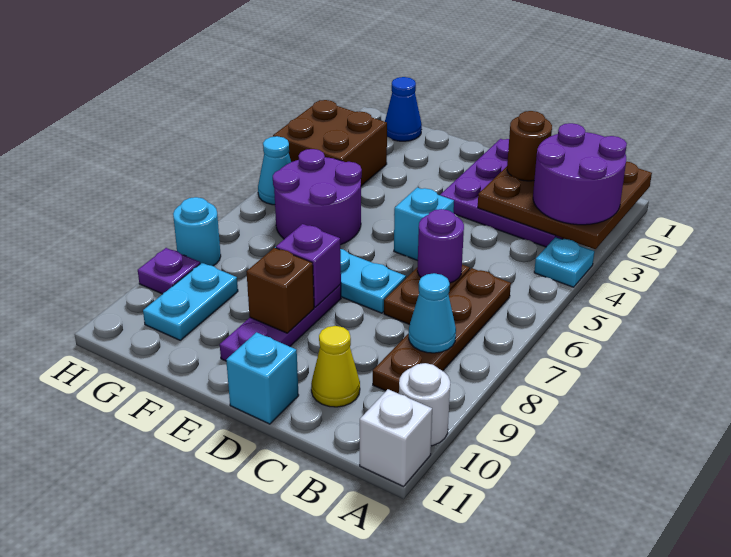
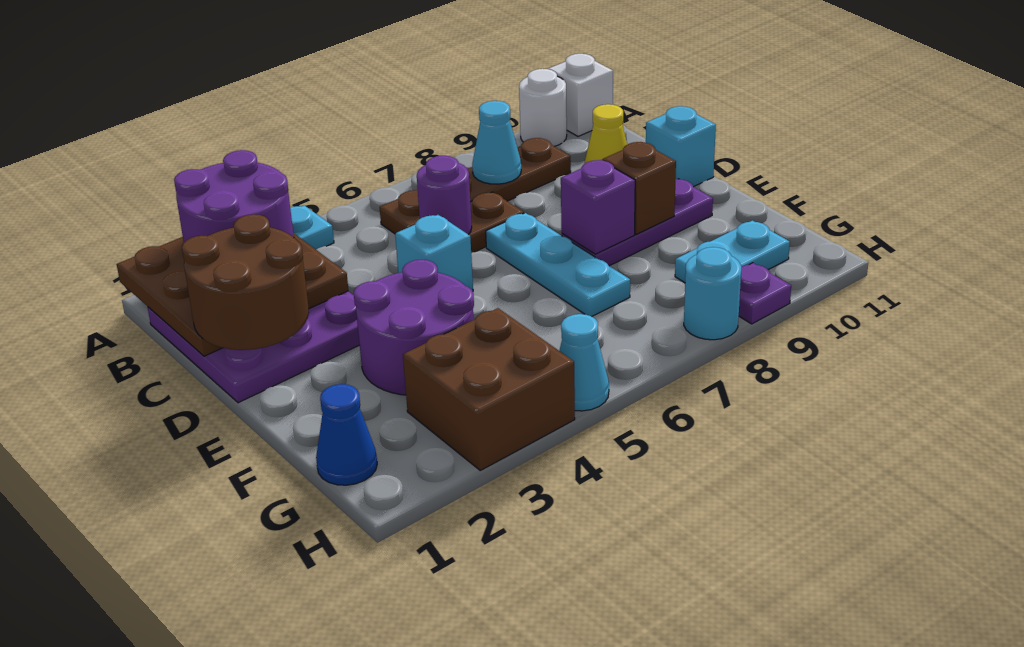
brown 1x1 round brick [507,111,552,181] -> brown 2x2 round brick [182,214,309,350]
purple 2x2 round brick [273,149,362,245] -> purple 2x2 round brick moved to [354,260,474,395]

